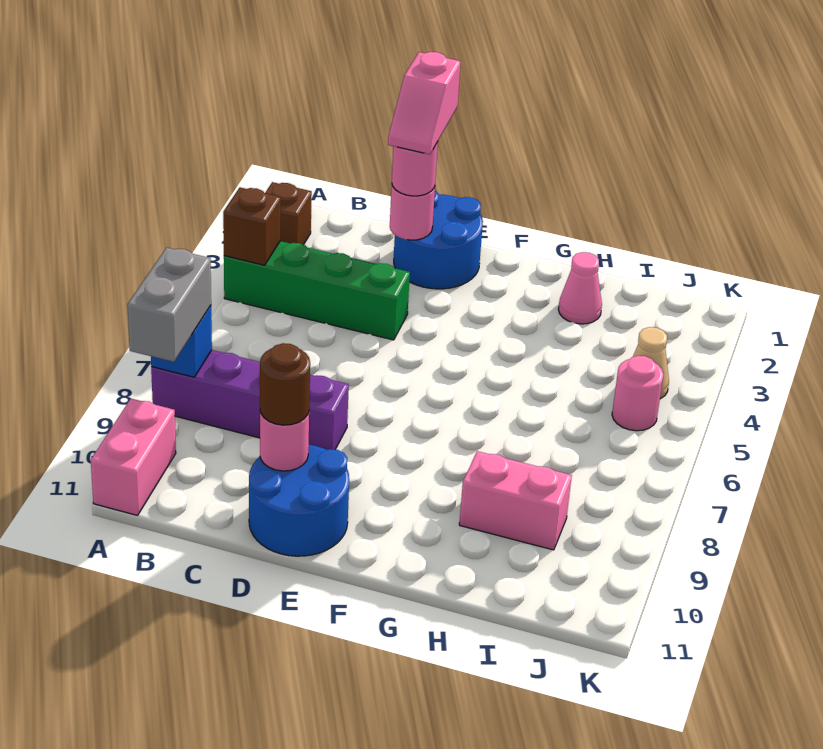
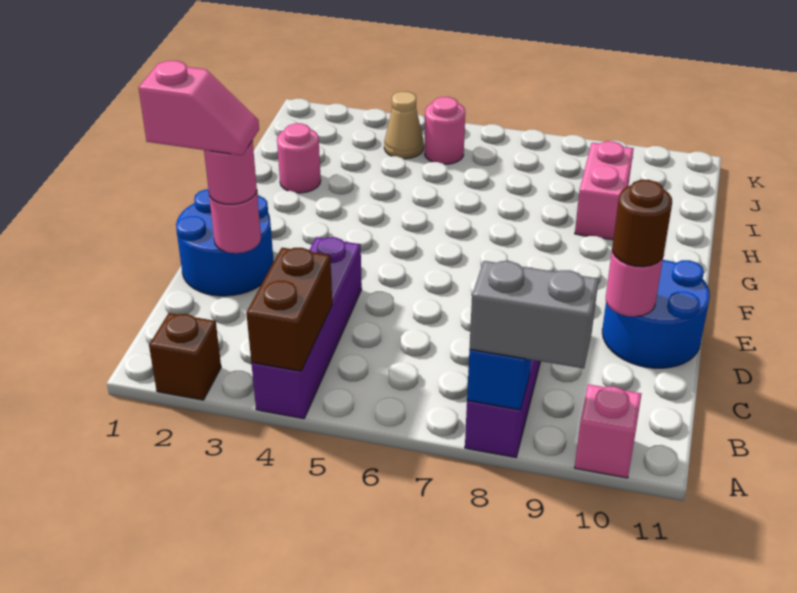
green 1x4 brick [224,241,410,340] -> purple 1x4 brick [251,237,362,419]
brown 1x1 brick [223,187,281,265] -> brown 1x2 brick [246,248,332,371]
pink 1x2 brick [91,399,176,515] -> pink 1x1 brick [575,384,641,478]
pink 1x1 cone [558,252,602,324] -> pink 1x1 round brick [277,123,321,193]

